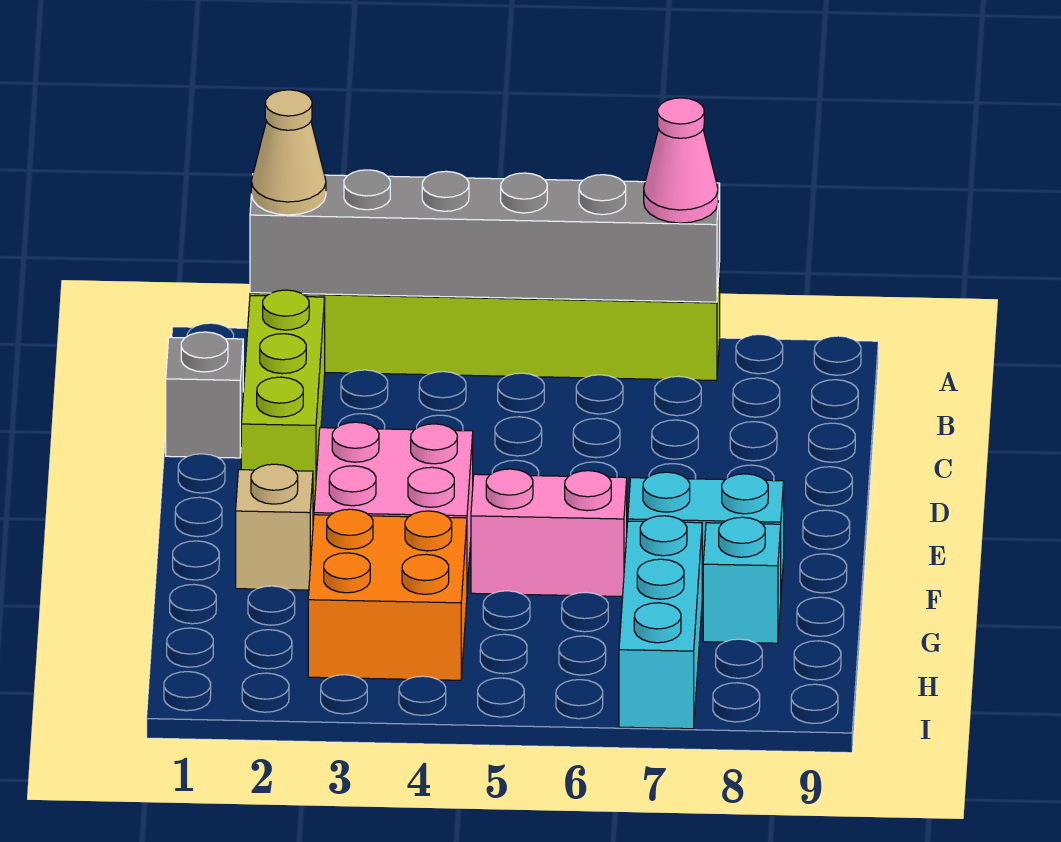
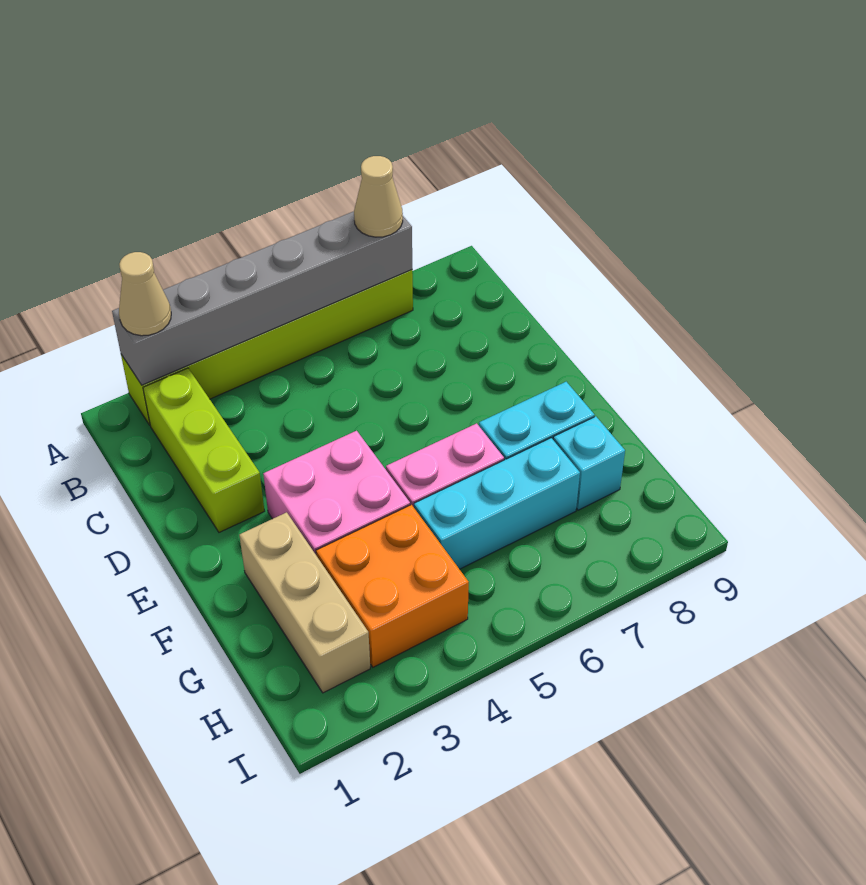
pink 1x1 cone [644,98,718,223] -> tan 1x1 cone [354,156,403,237]
grey 1x1 brick [166,332,243,458] -> none
tan 1x1 brick [236,464,313,590] -> tan 1x3 brick [239,512,370,693]
cyan 1x3 brick [619,516,702,729] -> cyan 1x3 brick turned to [414,438,580,569]

